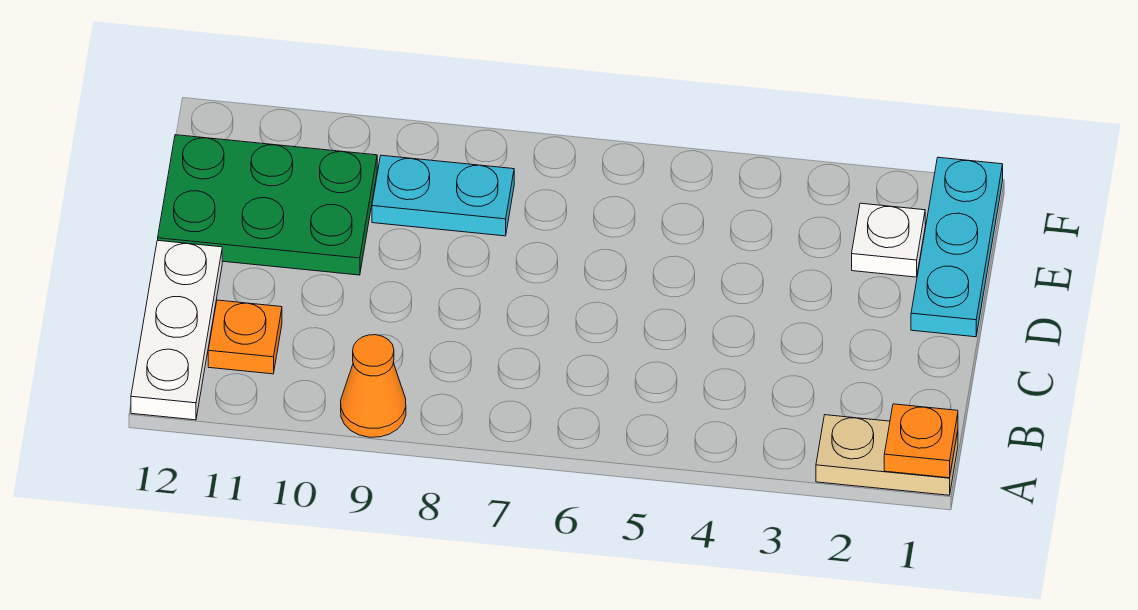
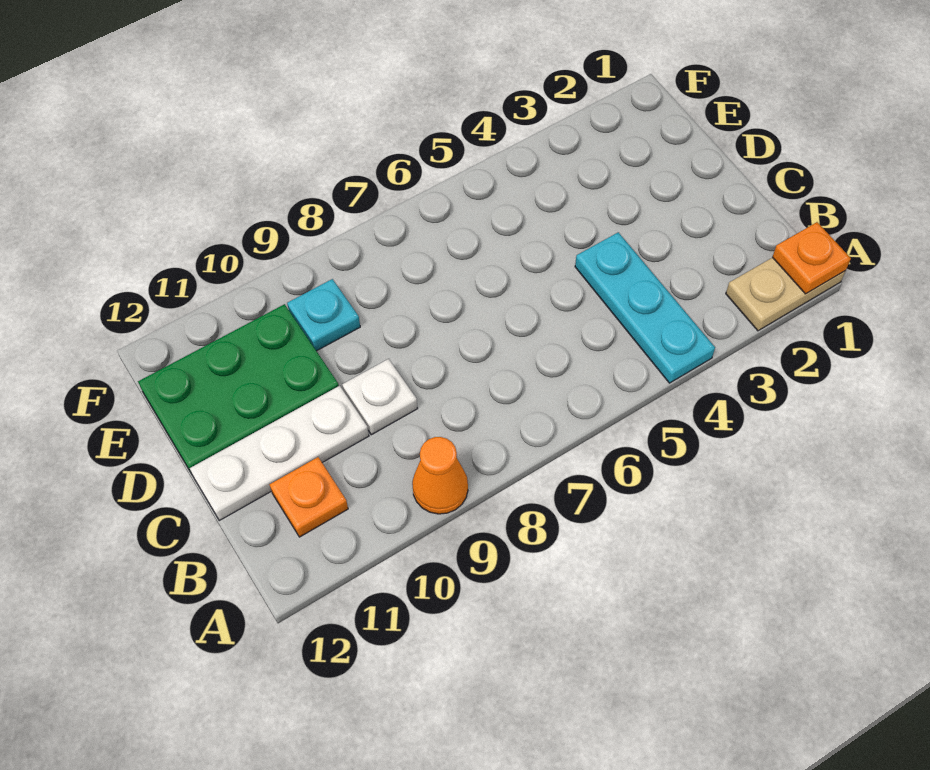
white 1x3 plate [131,240,222,420] -> white 1x3 plate turned to [190,386,369,521]
cyan 1x3 plate [911,157,1003,337] -> cyan 1x3 plate moved to [575,232,715,383]
white 1x1 plate [852,203,925,277] -> white 1x1 plate moved to [342,359,418,435]
cyan 1x2 plate [372,155,514,236] -> cyan 1x1 plate [287,279,360,351]

